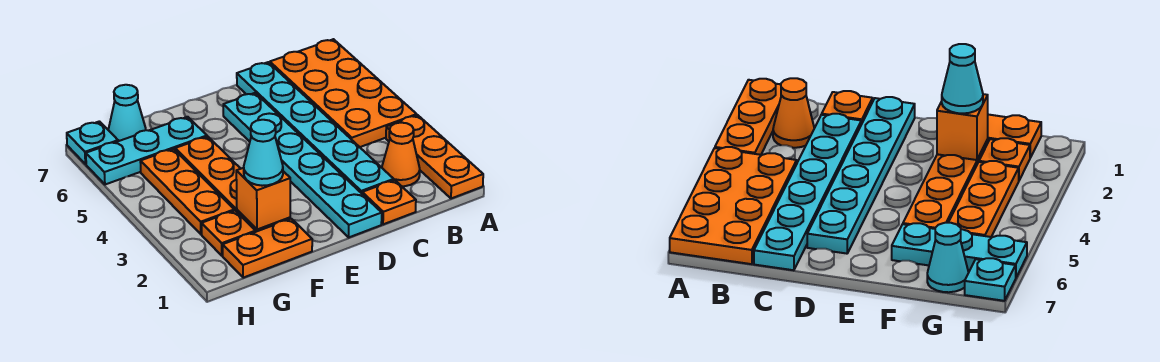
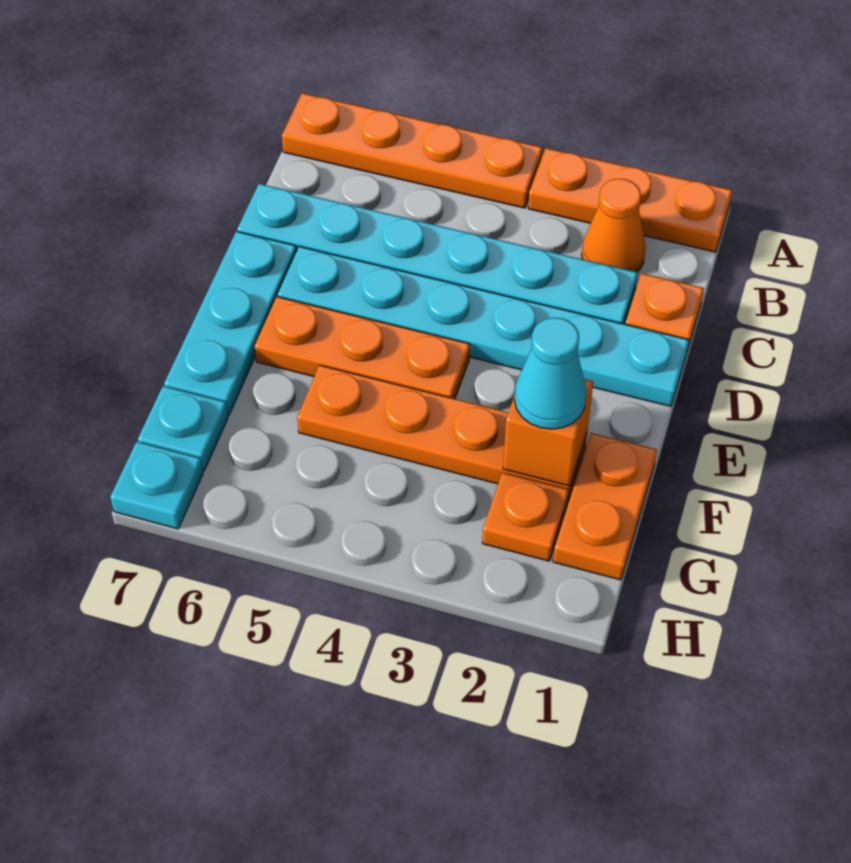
orange 2x4 plate [270,39,417,147] -> orange 1x4 plate [282,93,542,208]
cyan 1x3 plate [86,117,207,185] -> cyan 1x3 plate moved to [164,231,297,415]
orange 1x3 plate [140,149,234,234] -> orange 1x3 plate moved to [254,297,470,399]
cyan 1x1 cone [108,85,146,141] -> cyan 1x1 plate [138,386,228,471]

